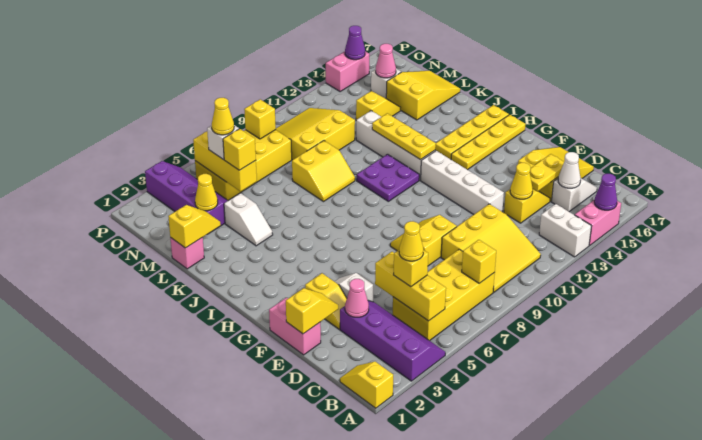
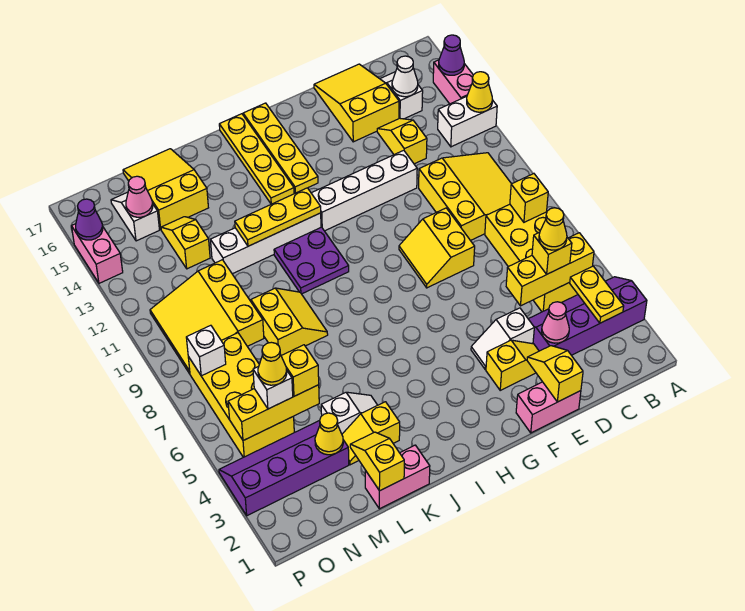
yellow 1x2 slope [340,362,393,408] -> yellow 1x2 slope moved to [342,402,400,465]
yellow 1x1 cone [510,163,533,199] -> yellow 1x1 cone moved to [467,72,493,112]
yellow 1x2 plate [530,154,564,191] -> yellow 1x2 plate moved to [570,266,624,323]
pink 1x1 brick [170,237,204,269] -> pink 1x2 brick [365,445,430,509]
yellow 1x1 brick [244,99,276,139] -> white 1x1 brick [186,325,226,376]

